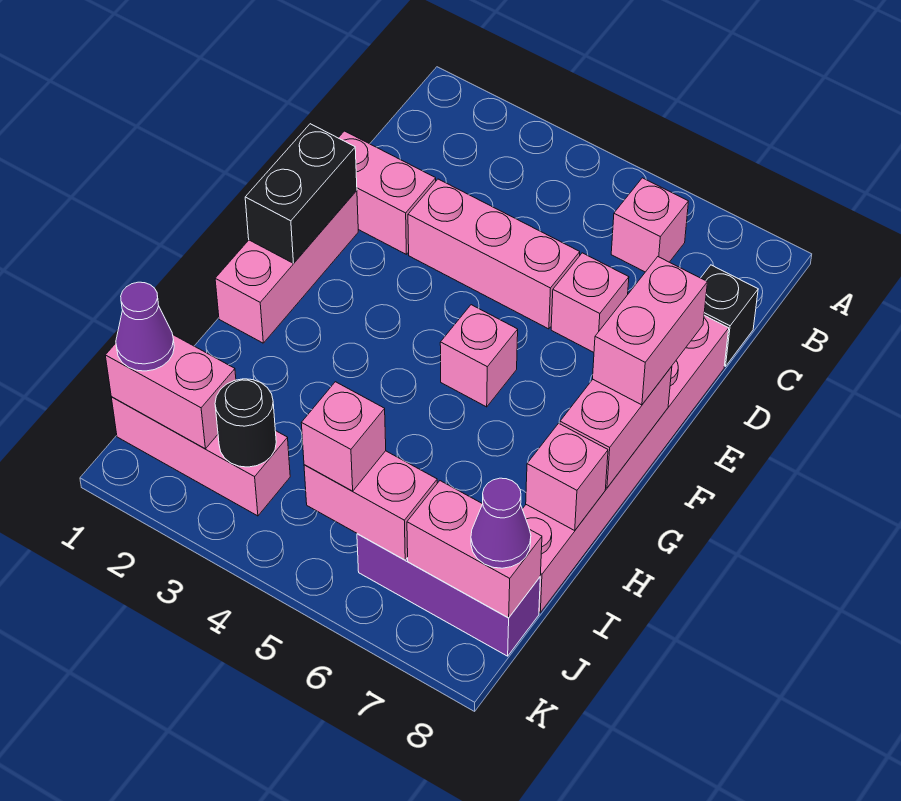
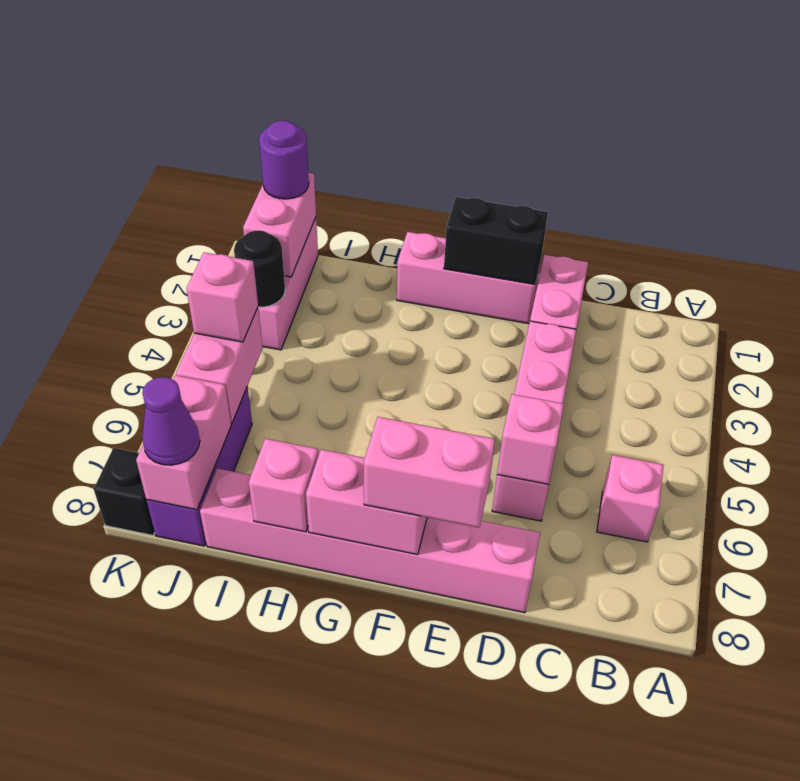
black 1x1 brick [701,265,758,366] -> black 1x1 brick moved to [94,448,155,535]
pink 1x1 brick [440,305,518,407] -> pink 1x1 brick moved to [497,394,564,485]
purple 1x1 cone [116,282,174,371] -> purple 1x1 round brick [259,121,309,199]

